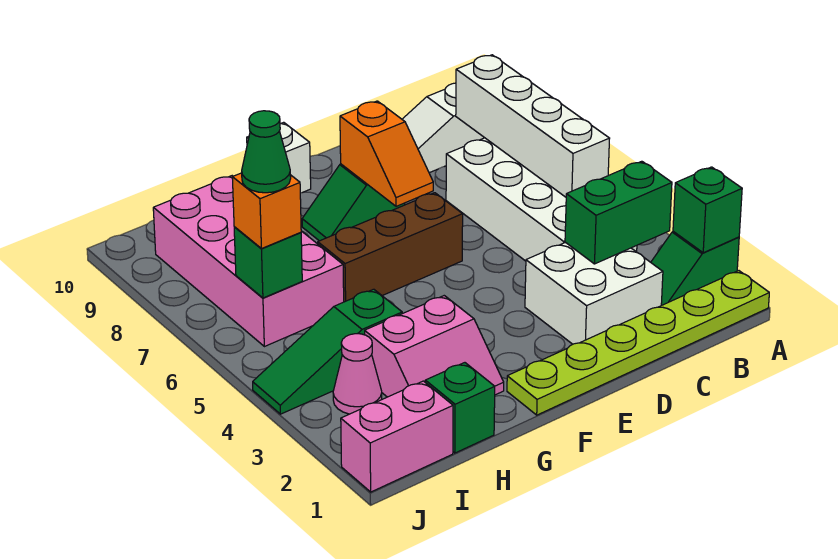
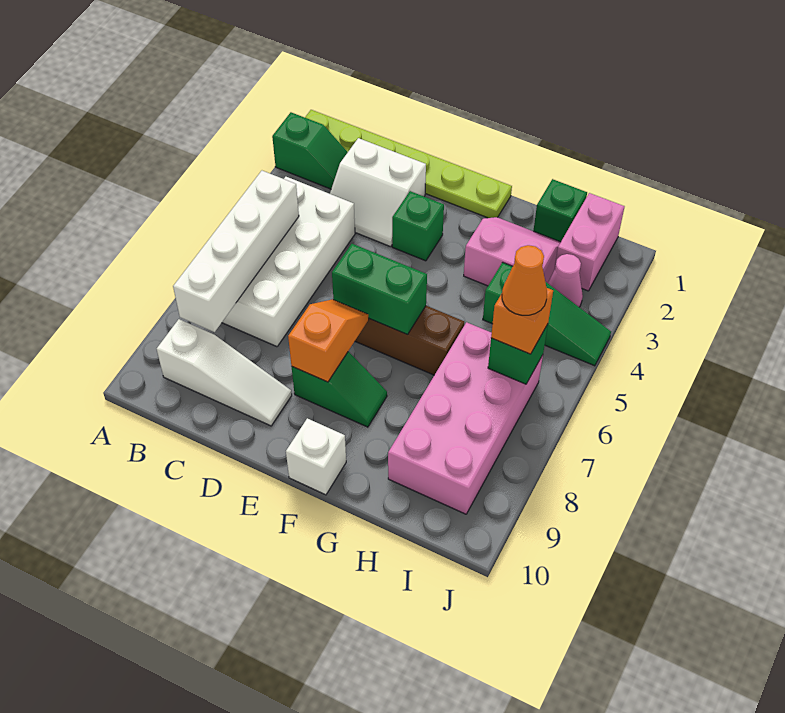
green 1x1 brick [673,167,742,253] -> green 1x1 brick moved to [392,191,444,261]
green 1x2 brick [565,161,672,264] -> green 1x2 brick moved to [332,244,427,335]
white 2x2 brick [525,242,663,344] -> white 2x2 slope [330,138,426,247]
pink 1x2 brick [341,381,453,492] -> pink 1x2 brick turned to [554,193,625,291]
green 1x1 cone [242,111,291,193] -> orange 1x1 cone [502,245,547,315]

